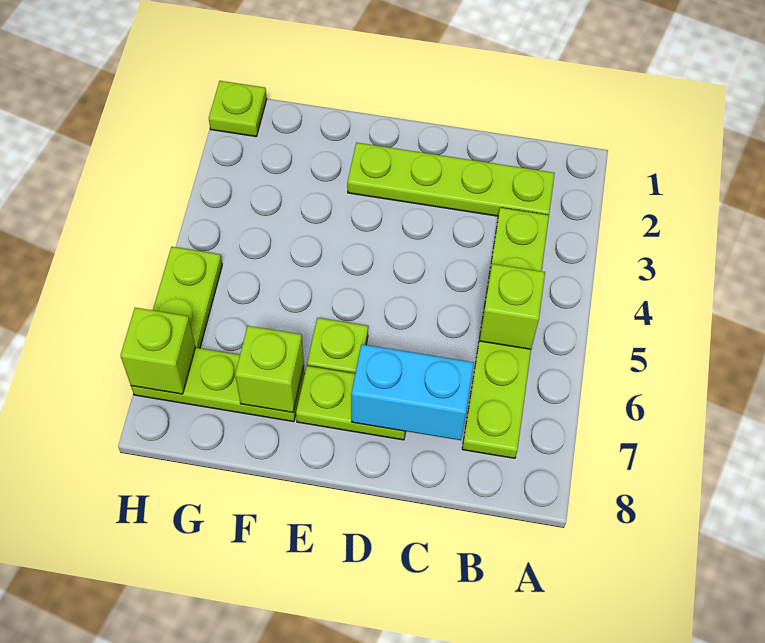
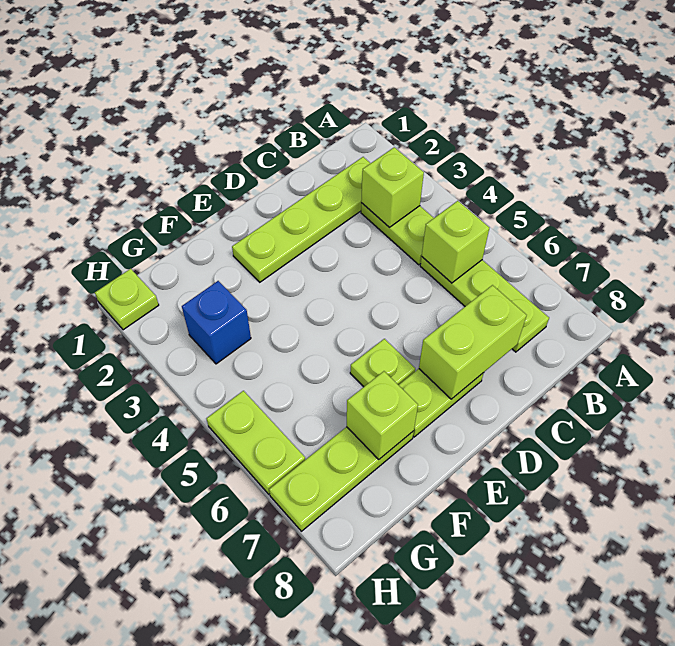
cyan 1x2 brick [351,344,474,440] -> lime 1x2 brick [419,285,527,399]
none -> blue 1x1 brick [182,281,251,364]
lime 1x1 brick [120,308,195,394] -> lime 1x1 brick moved to [361,147,424,227]

